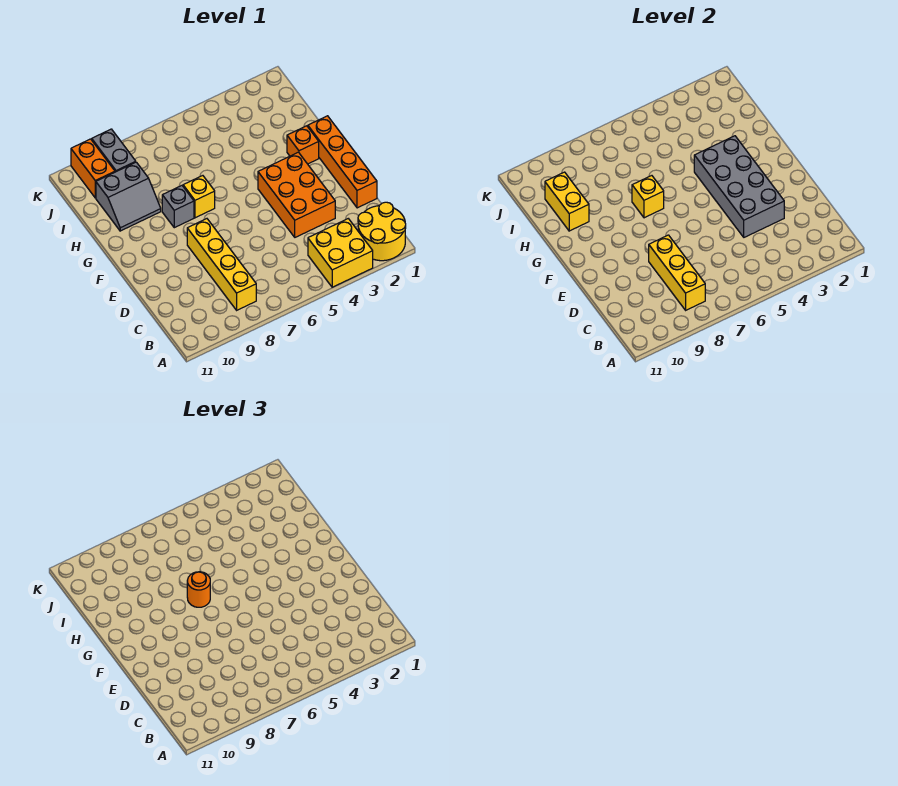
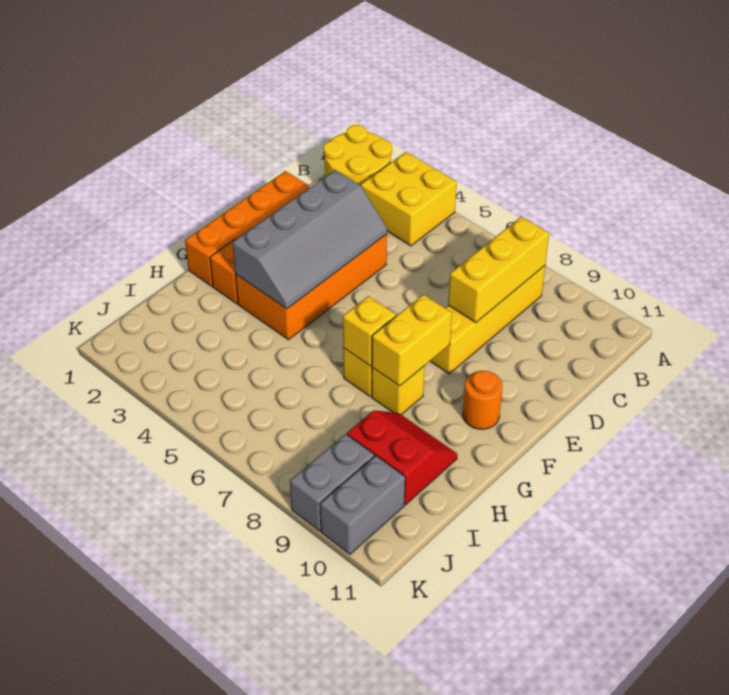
orange 2x3 brick [258,152,335,237] -> orange 2x4 brick [236,234,387,340]
grey 2x4 brick [694,136,784,237] -> grey 2x4 slope [233,170,387,309]
orange 1x1 round brick [187,572,210,607] -> orange 1x1 round brick moved to [463,371,503,429]
grey 1x1 brick [162,186,194,228] -> yellow 1x1 brick [372,366,425,415]
grey 2x2 slope [96,162,161,231] -> red 2x2 slope [347,410,457,505]
yellow 1x2 brick [545,172,589,231] -> yellow 1x2 brick moved to [372,295,452,386]
orange 1x2 brick [71,139,115,198] -> grey 1x2 brick [320,456,405,554]

